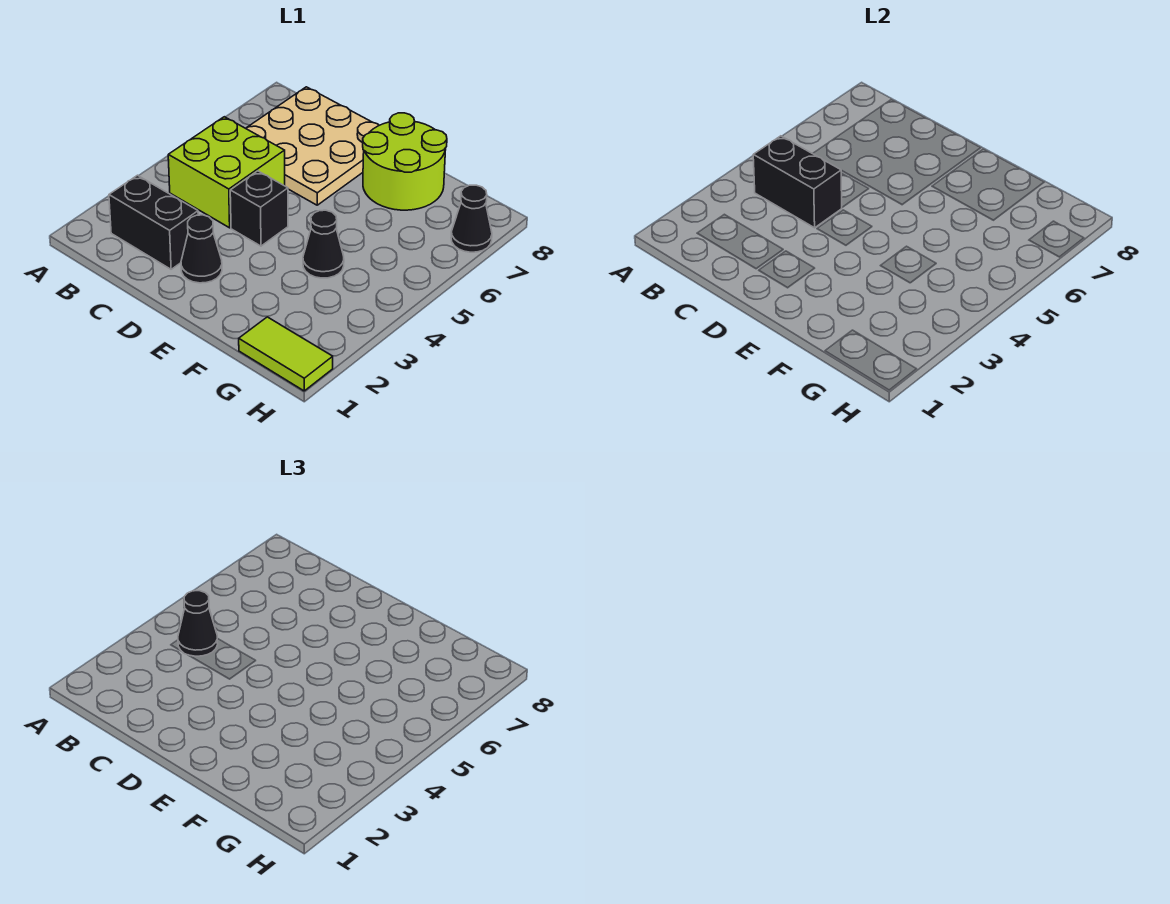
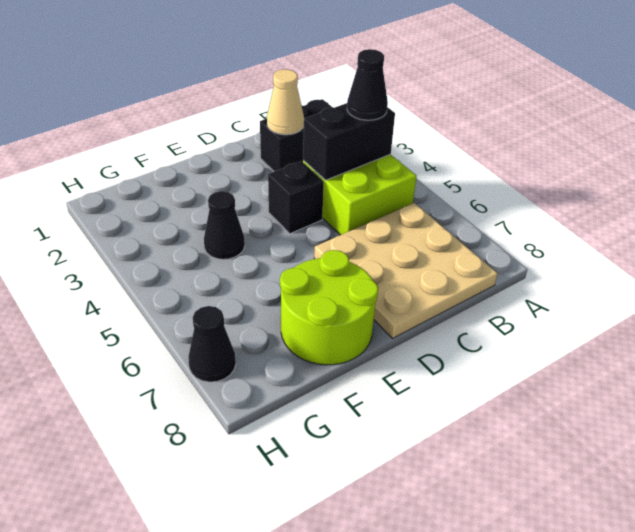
none -> tan 1x1 cone [267,69,304,135]
black 1x1 cone [181,215,222,283] -> none
lime 1x2 tile [239,317,333,391] -> none

